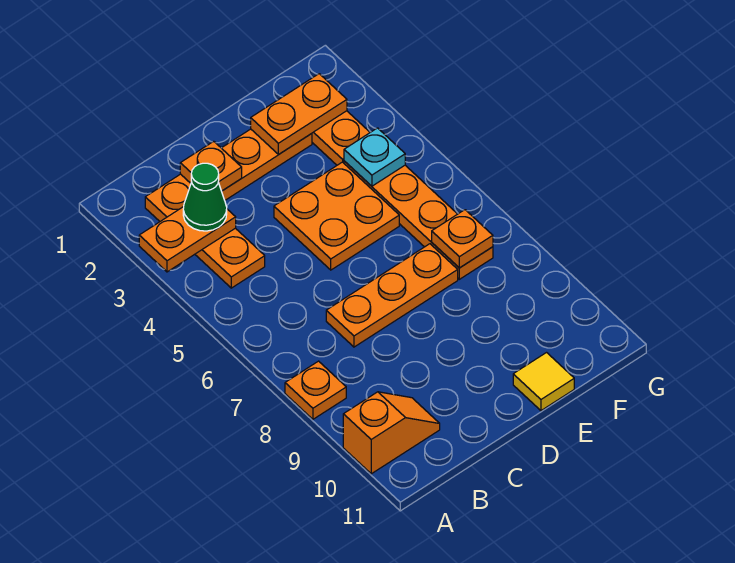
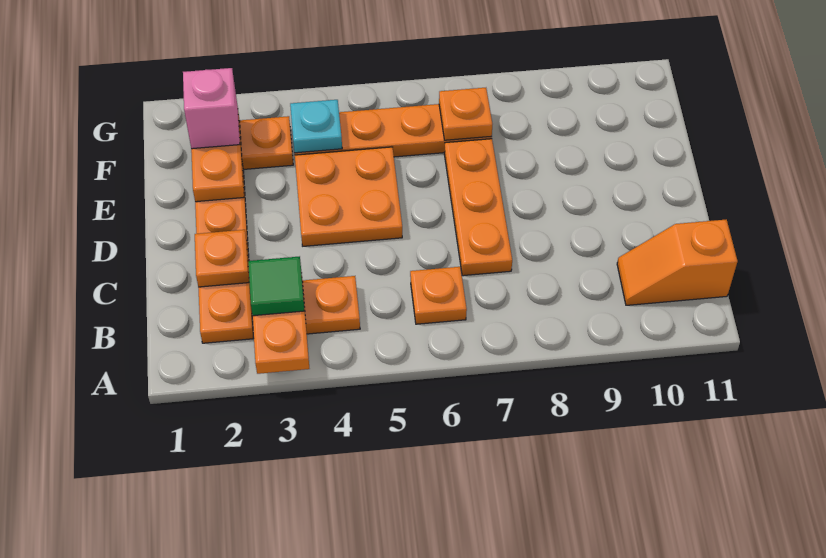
orange 1x1 plate [285,361,346,419] -> orange 1x1 plate moved to [410,267,467,324]
orange 1x2 slope [343,392,440,474] -> orange 1x2 slope turned to [617,219,737,305]
green 1x1 cone [183,163,227,231] -> green 1x1 tile [248,256,305,316]
yellow 1x1 tile [513,353,574,411] -> none
none -> pink 1x1 brick [183,68,240,149]

